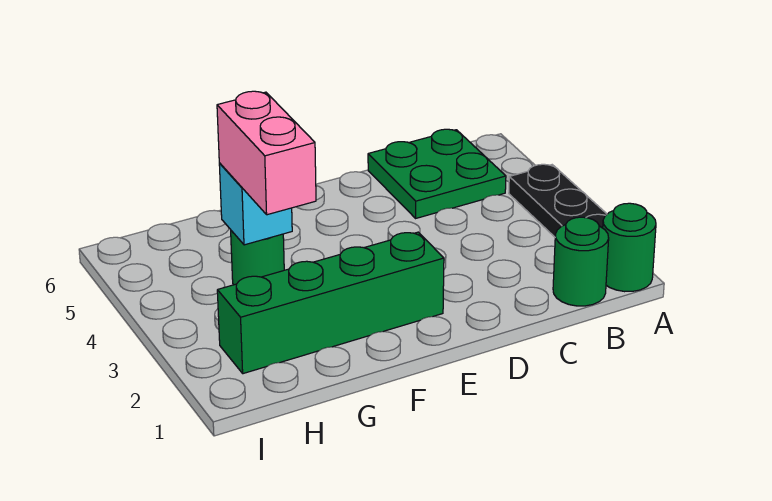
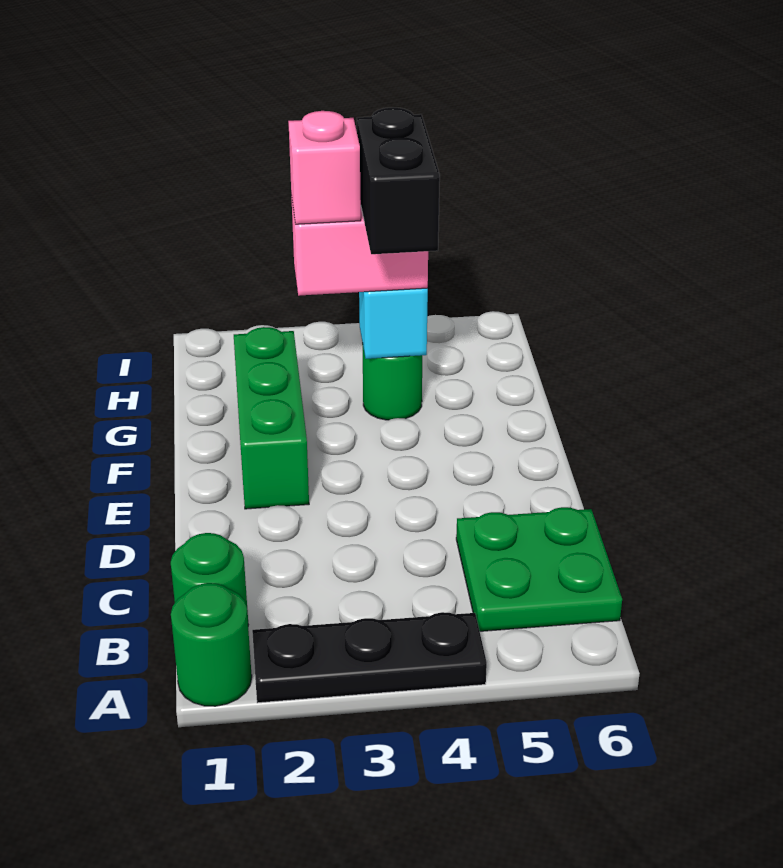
green 1x4 brick [217,232,444,374] -> green 1x3 brick [234,327,309,509]
none -> black 1x2 brick [357,108,440,254]
none -> pink 1x1 brick [288,111,361,224]

